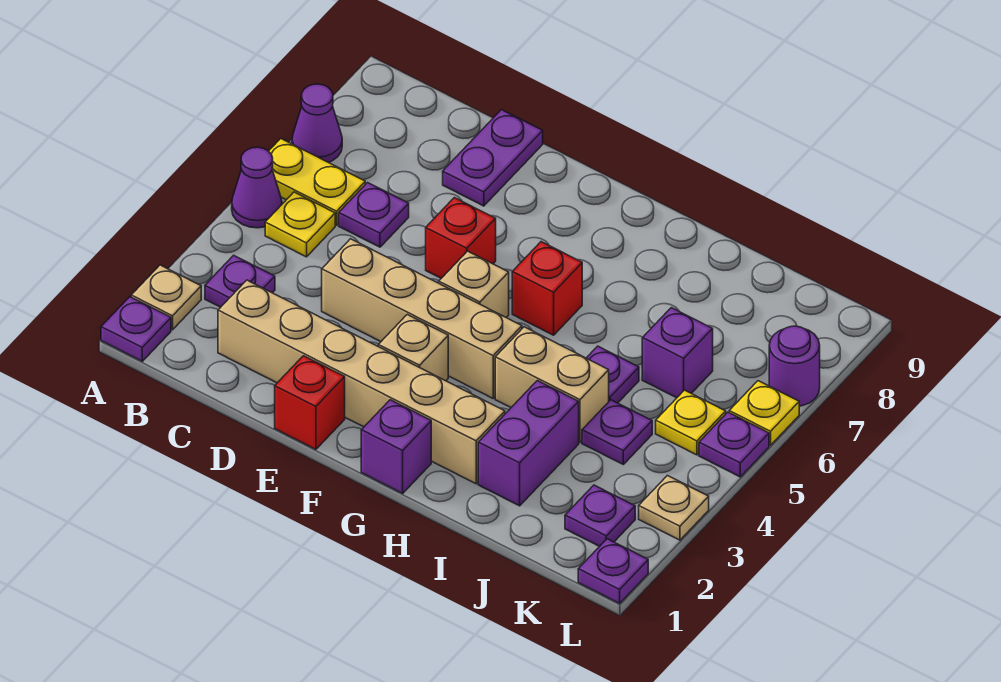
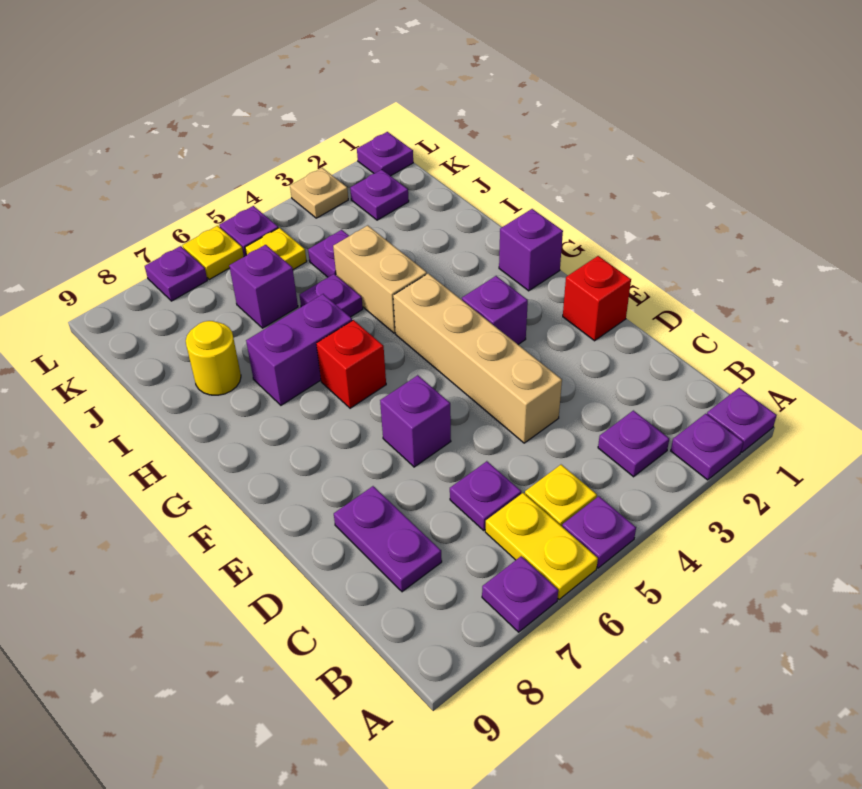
tan 1x1 plate [131,265,201,330] -> purple 1x1 plate [671,414,743,480]
purple 1x1 cone [232,147,282,228] -> purple 1x1 plate [562,496,636,568]
purple 1x1 cone [292,84,342,162] -> purple 1x1 plate [482,556,558,632]
tan 1x6 brick [218,280,505,484] -> none
purple 1x2 plate [443,110,543,206] -> purple 1x2 plate turned to [334,486,442,592]
red 1x1 brick [426,198,496,278] -> purple 1x1 brick [380,375,451,467]
tan 1x1 brick [378,315,448,381] -> purple 1x1 brick [462,276,528,344]
tan 1x1 brick [439,251,509,317] -> none
purple 1x2 brick [478,381,579,506] -> purple 1x2 brick moved to [246,294,352,405]
none -> yellow 1x1 round brick [186,321,241,395]
purple 1x1 round brick [769,326,820,406] -> purple 1x1 plate [145,246,207,301]

